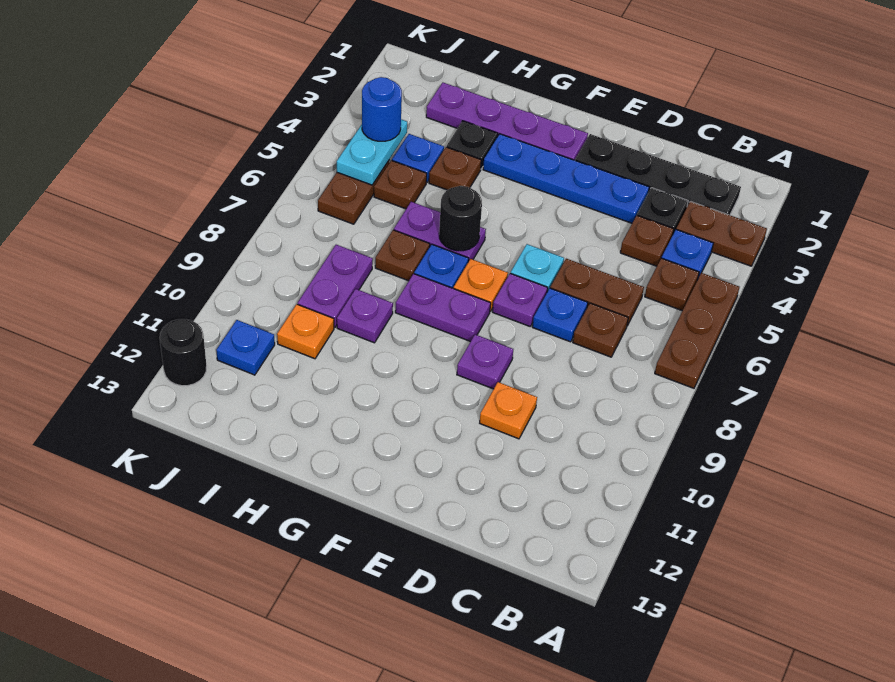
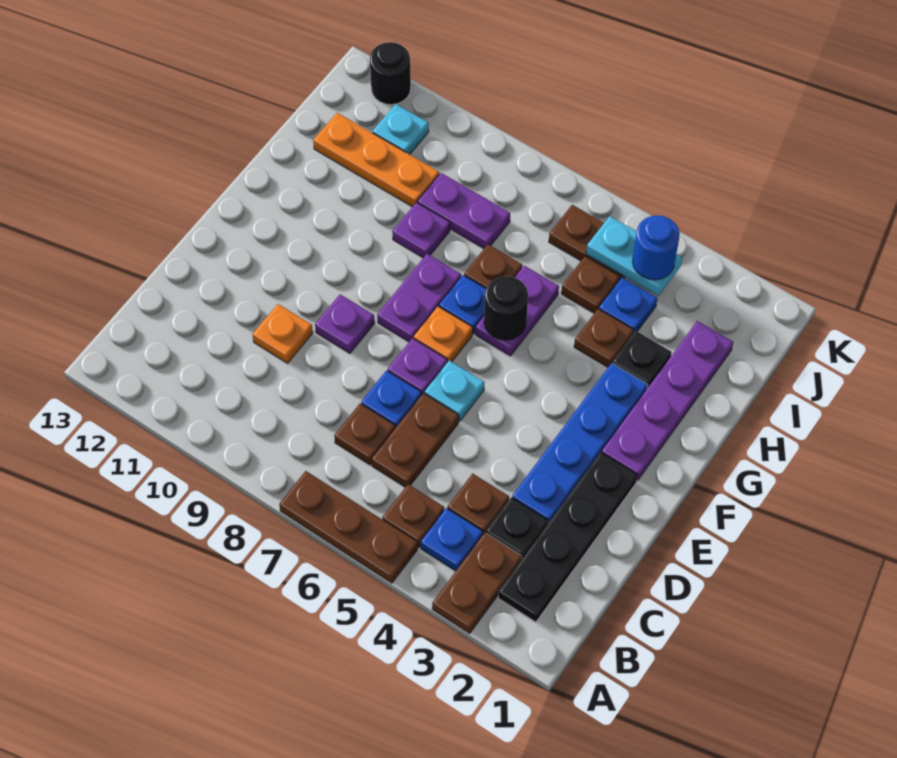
orange 1x1 plate [277,304,334,359] -> orange 1x3 plate [313,113,439,207]
blue 1x1 plate [216,320,275,375] -> cyan 1x1 plate [373,104,429,154]

